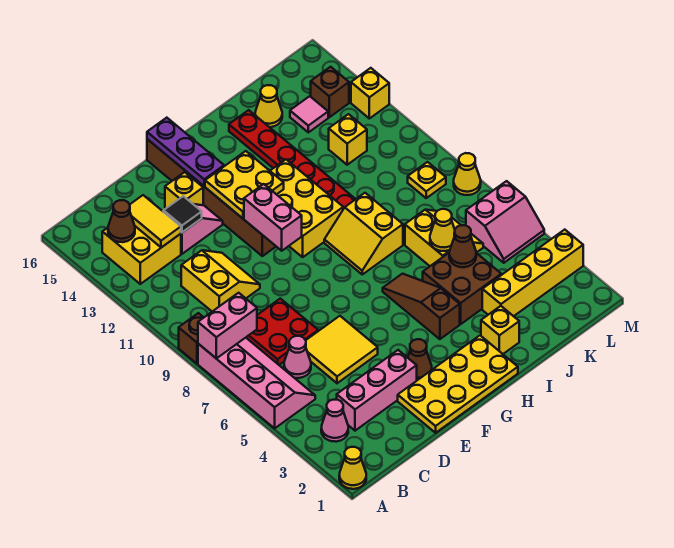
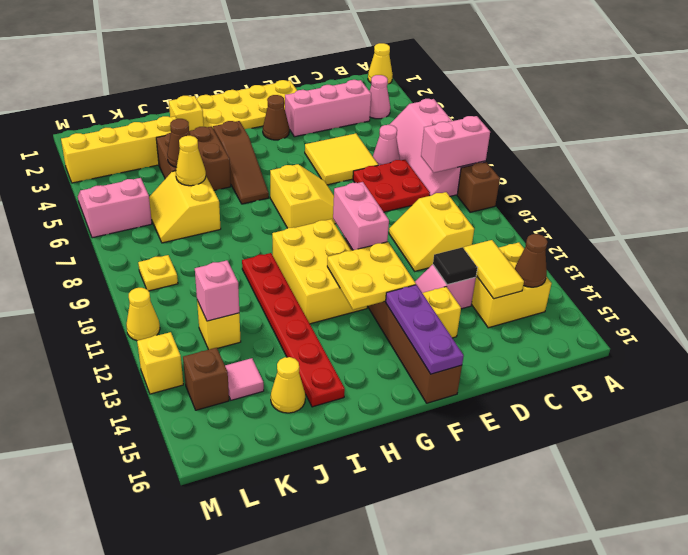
yellow 2x2 slope [324,193,403,274] -> yellow 2x2 slope moved to [270,164,336,228]
none -> pink 1x1 brick [195,260,239,321]
yellow 1x1 cone [454,153,481,195] -> yellow 1x1 cone moved to [126,288,160,341]

